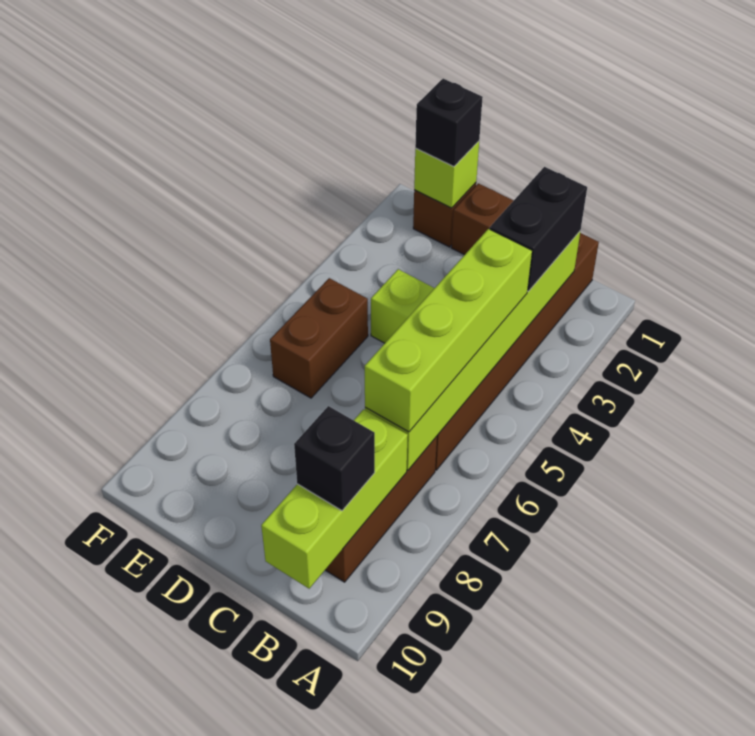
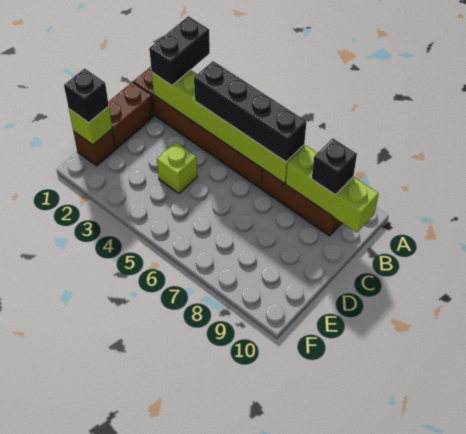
black 1x2 brick [490,167,587,291] -> black 1x2 brick turned to [149,16,210,85]
lime 1x4 brick [365,229,532,432] -> black 1x4 brick [194,61,306,162]
brown 1x2 brick [270,278,368,398] -> none

